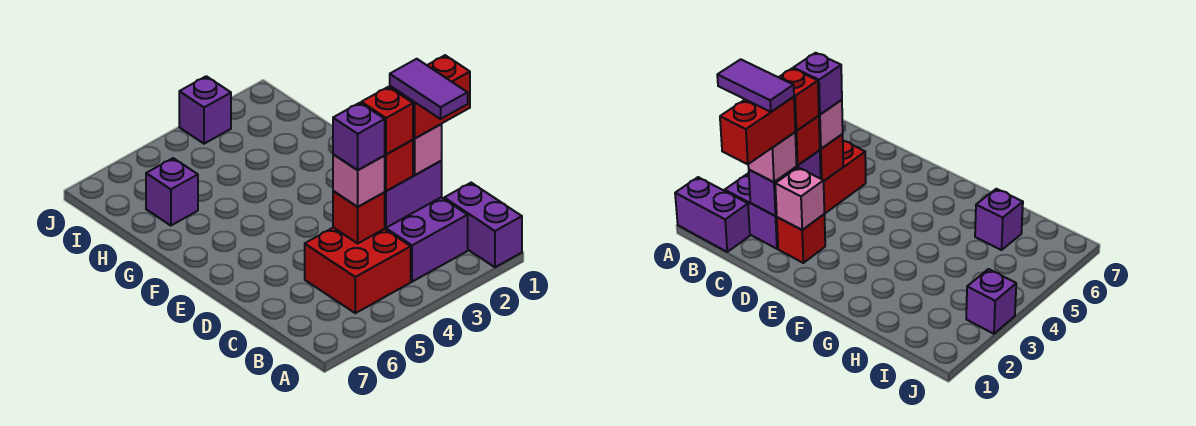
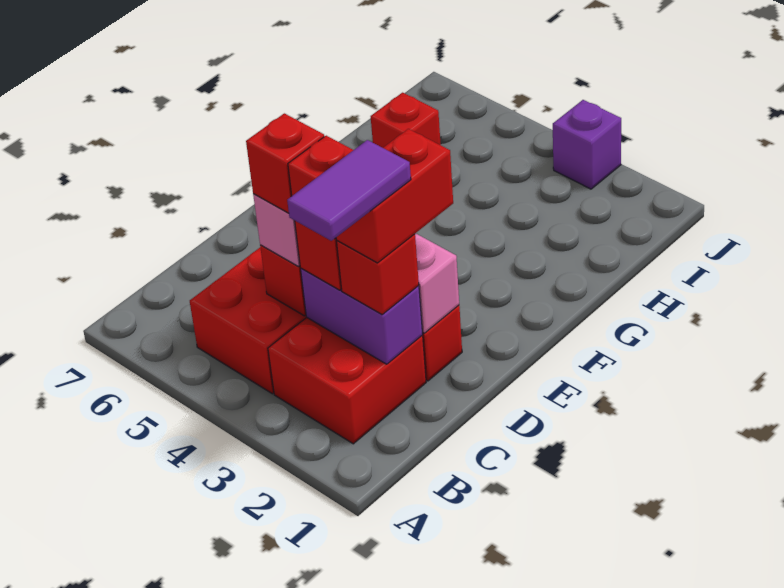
purple 1x2 brick [444,183,522,267] -> none
purple 2x2 brick [385,197,468,282] -> red 2x2 brick [268,318,426,444]
red 1x2 brick [390,55,470,139] -> red 1x2 brick turned to [336,129,453,263]
pink 1x1 brick [413,124,442,175] -> red 1x1 brick [337,234,419,314]
purple 1x1 brick [333,103,385,170] -> red 1x1 brick [246,113,324,213]
purple 1x1 brick [146,158,198,226] -> red 1x1 brick [371,93,441,148]

